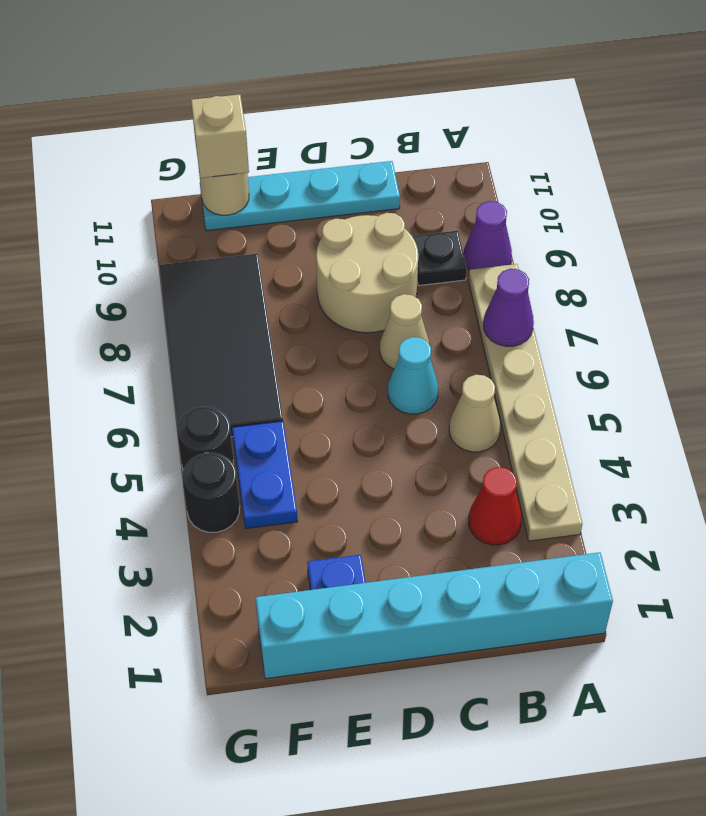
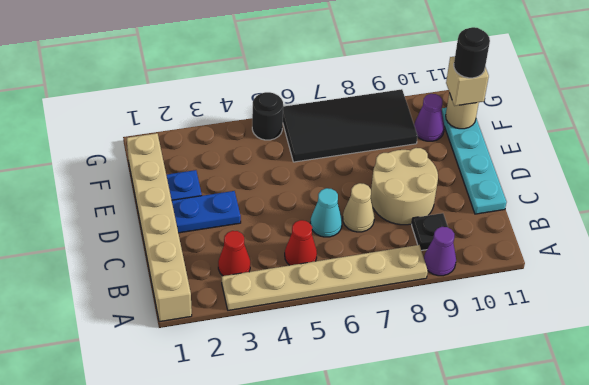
cyan 1x6 brick [256,552,613,679] -> tan 1x6 brick [127,133,192,322]
purple 1x1 cone [483,269,534,346] -> purple 1x1 cone moved to [414,94,445,141]
tan 1x1 cone [449,375,501,452] -> red 1x1 cone [285,220,317,265]
blue 1x2 plate [232,421,298,529] -> blue 1x2 plate moved to [172,191,241,233]
black 1x1 round brick [182,453,240,532] -> black 1x1 round brick moved to [454,27,490,78]

